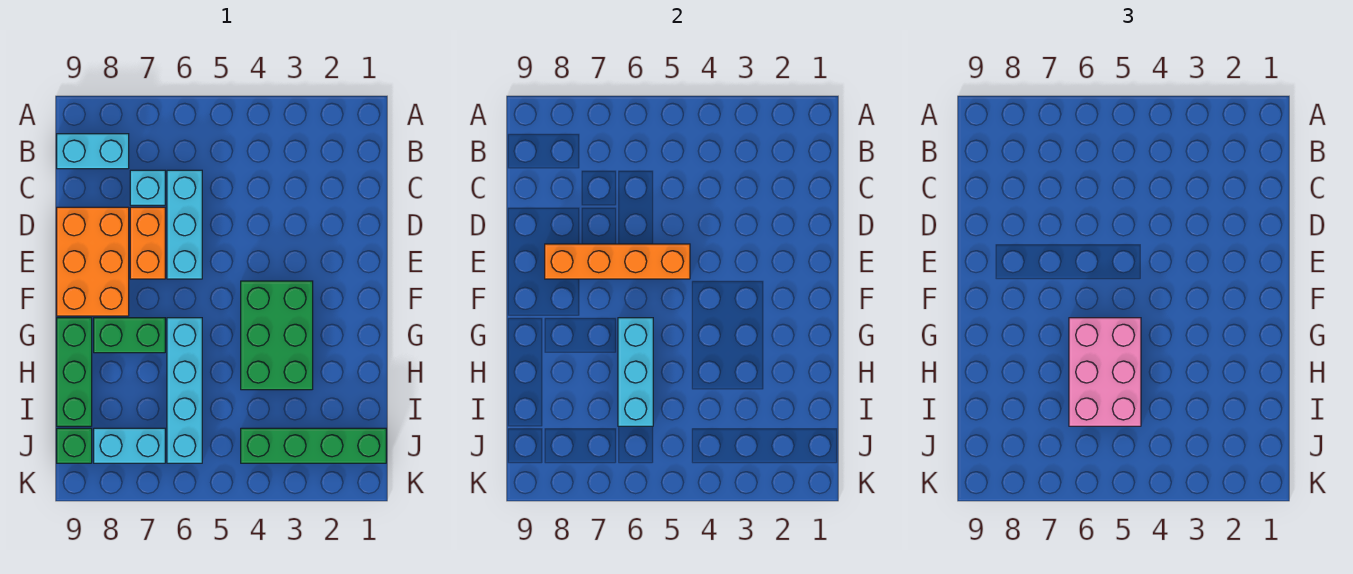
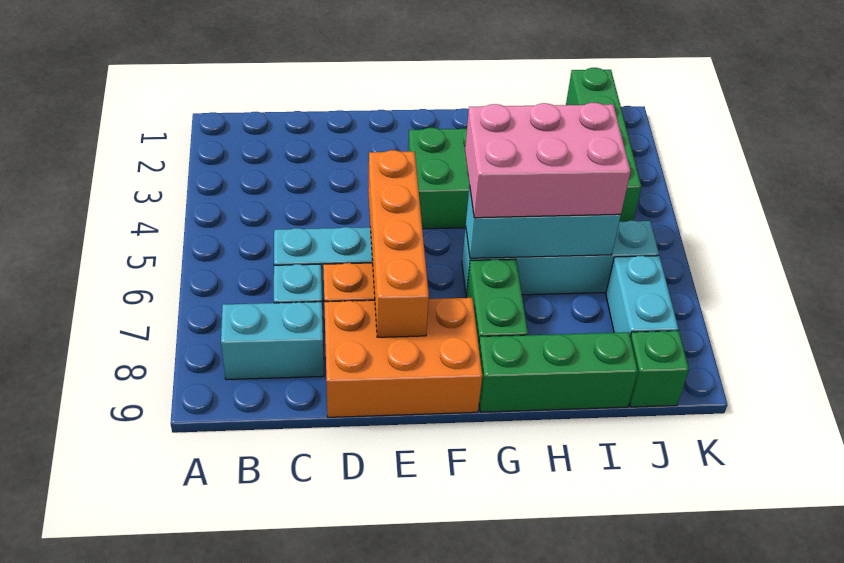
cyan 1x2 brick [57,134,129,169] -> cyan 1x2 brick turned to [221,302,324,380]

